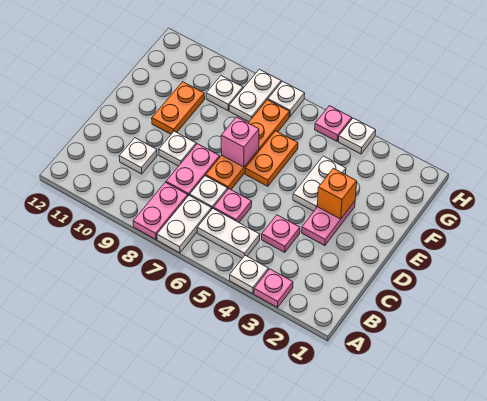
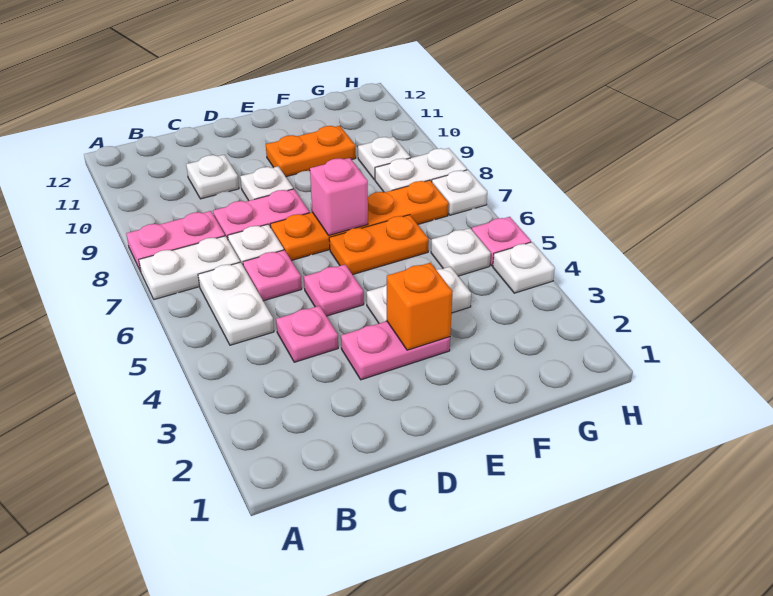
pink 1x1 plate [254,269,293,307] -> pink 1x1 plate moved to [304,265,364,316]
white 1x1 plate [230,255,268,294] -> white 1x1 plate moved to [431,228,491,276]

